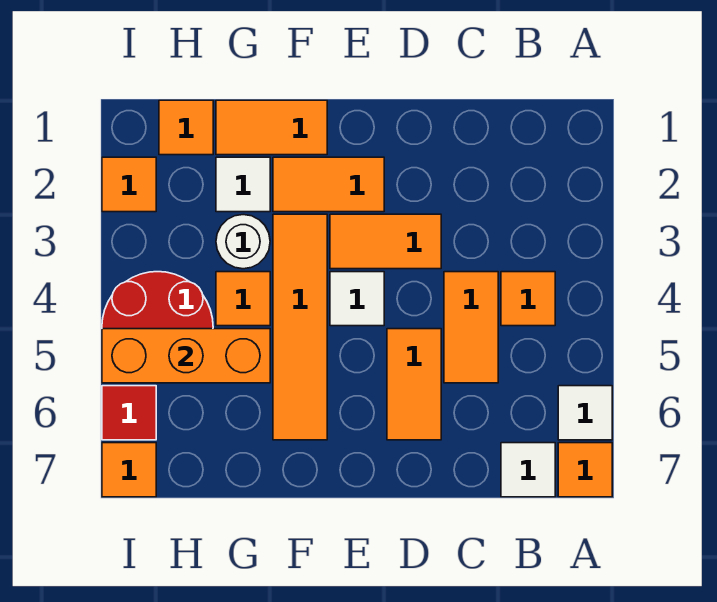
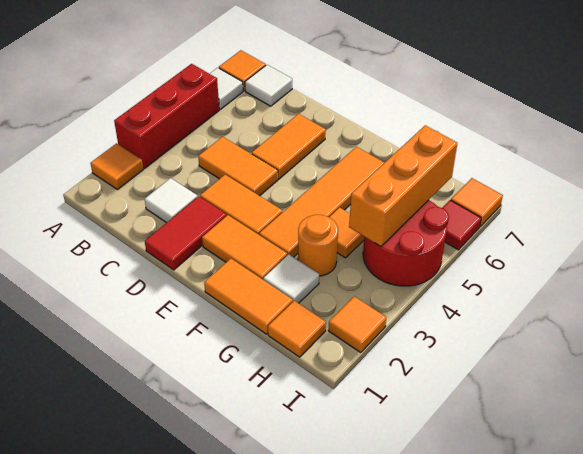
none -> red 1x3 brick [114,64,219,168]
orange 1x1 tile [501,272,555,326] -> orange 1x1 tile moved to [91,143,143,190]
orange 1x2 tile [444,272,498,383] -> orange 1x2 tile turned to [198,137,278,196]
none -> red 1x2 tile [145,196,227,270]
white 1x1 tile [330,272,384,326] -> white 1x1 tile moved to [145,178,198,223]
white 1x1 round brick [216,215,270,269] -> orange 1x1 round brick [298,215,338,276]
orange 1x3 brick [102,329,270,383] -> orange 1x3 brick turned to [349,125,457,247]

